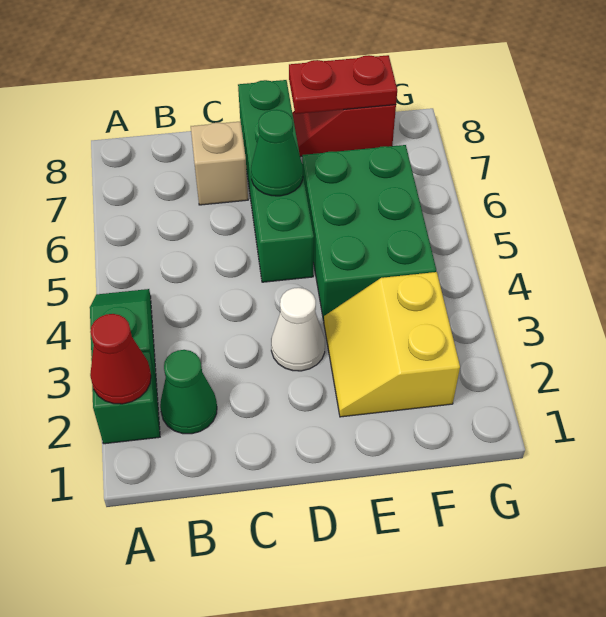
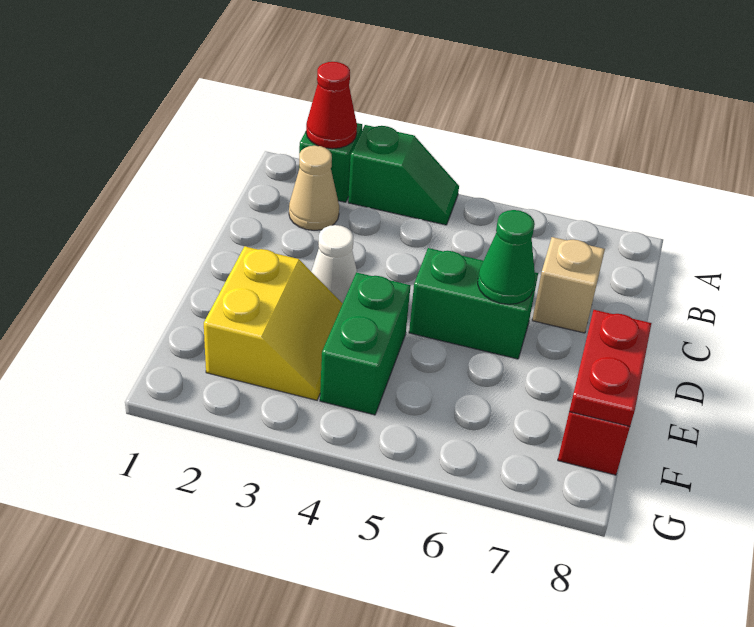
green 1x1 cone [160,350,217,434] -> tan 1x1 cone [289,146,339,230]
green 1x4 brick [238,80,314,282] -> green 1x2 brick [409,248,538,359]
yellow 2x2 slope [324,272,460,417] -> yellow 2x2 slope turned to [204,246,343,400]
green 2x3 brick [302,145,436,321] -> green 1x2 brick [320,272,411,415]

